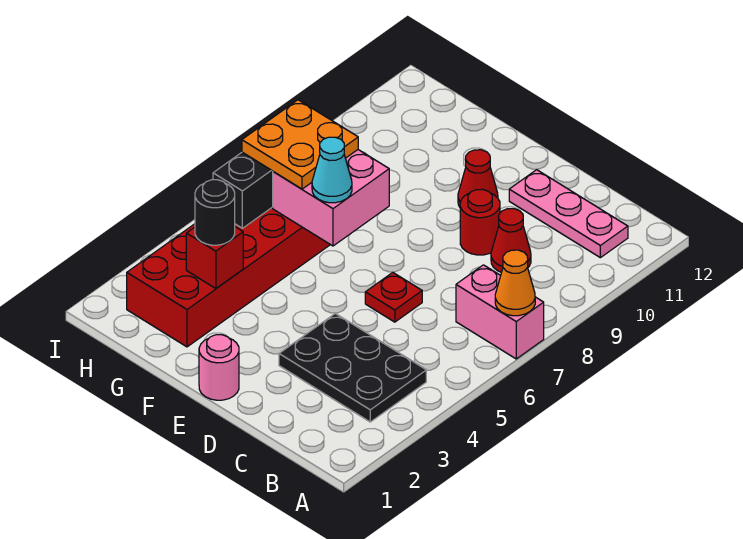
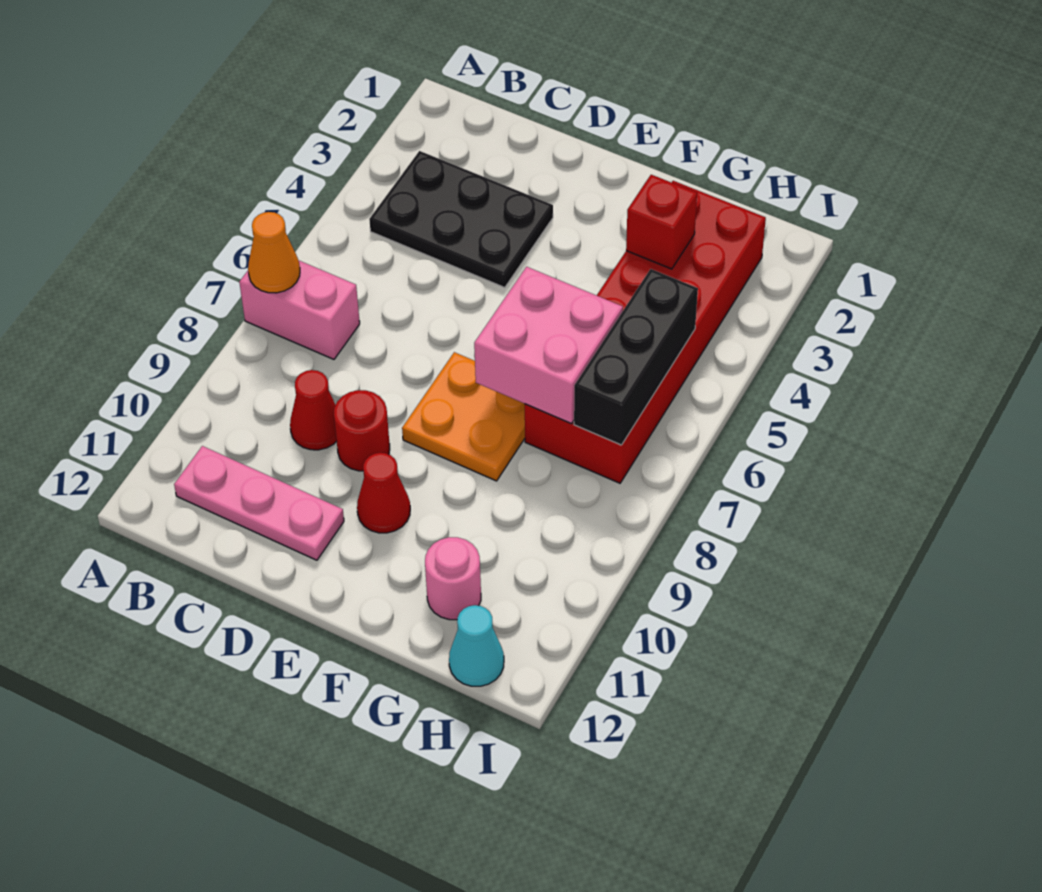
red 1x1 plate [365,273,422,322] -> none
pink 1x1 round brick [199,335,239,400] -> pink 1x1 round brick moved to [425,537,481,620]
cyan 1x1 cone [312,137,352,203] -> cyan 1x1 cone moved to [449,605,504,686]
black 1x1 round brick [195,180,235,245] -> none
orange 2x2 plate [242,100,358,189] -> orange 2x2 plate moved to [402,352,525,481]

